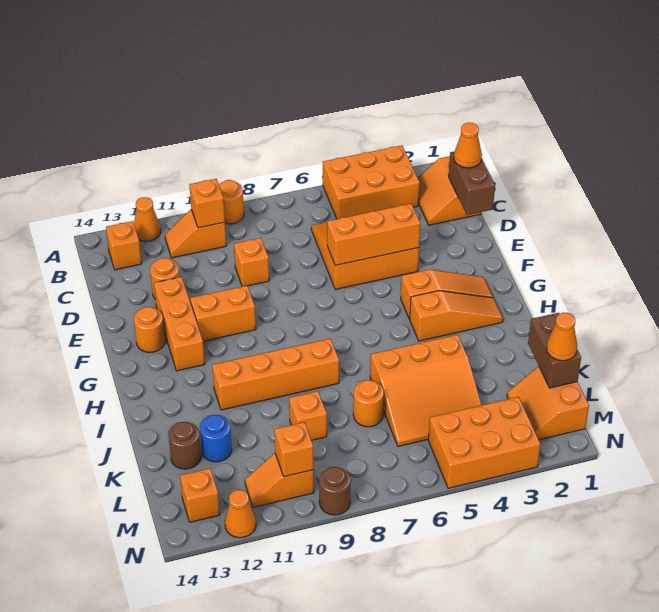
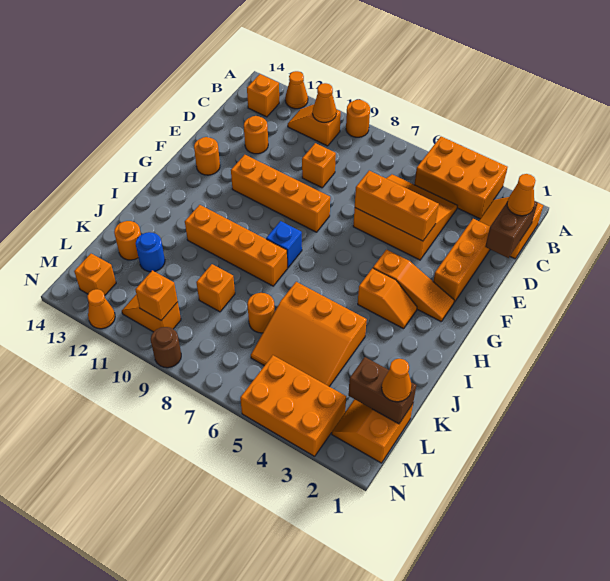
orange 1x1 brick [189,179,225,228] -> orange 1x1 cone [313,83,336,122]
orange 1x3 brick [154,277,205,371] -> orange 1x3 brick moved to [433,219,490,302]
orange 1x2 brick [190,286,256,341] -> orange 1x4 brick [231,155,330,232]
orange 1x3 slope [410,291,503,341] -> orange 1x2 slope [358,268,417,329]
none -> blue 1x1 brick [266,221,302,268]
brown 1x2 brick [528,313,581,388] -> brown 1x2 brick turned to [348,357,416,424]
brown 1x1 round brick [168,422,201,469] -> orange 1x1 round brick [114,221,141,260]

